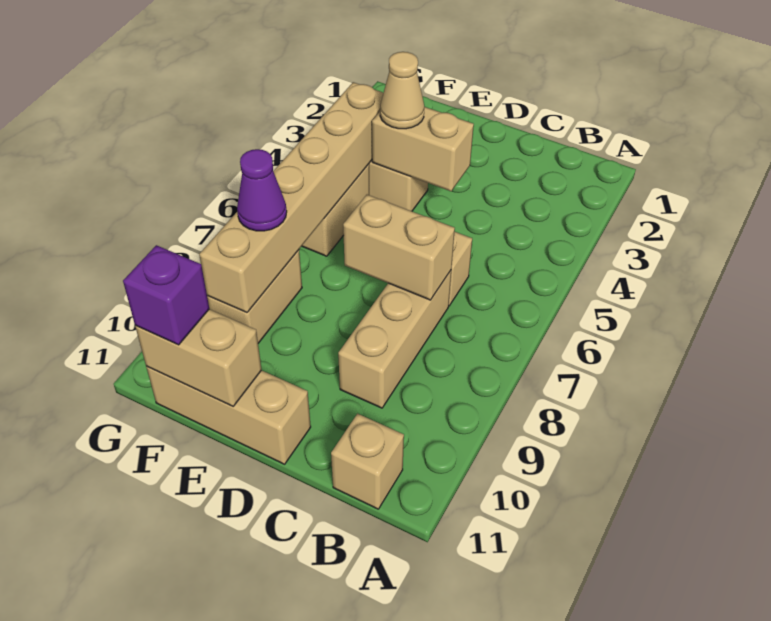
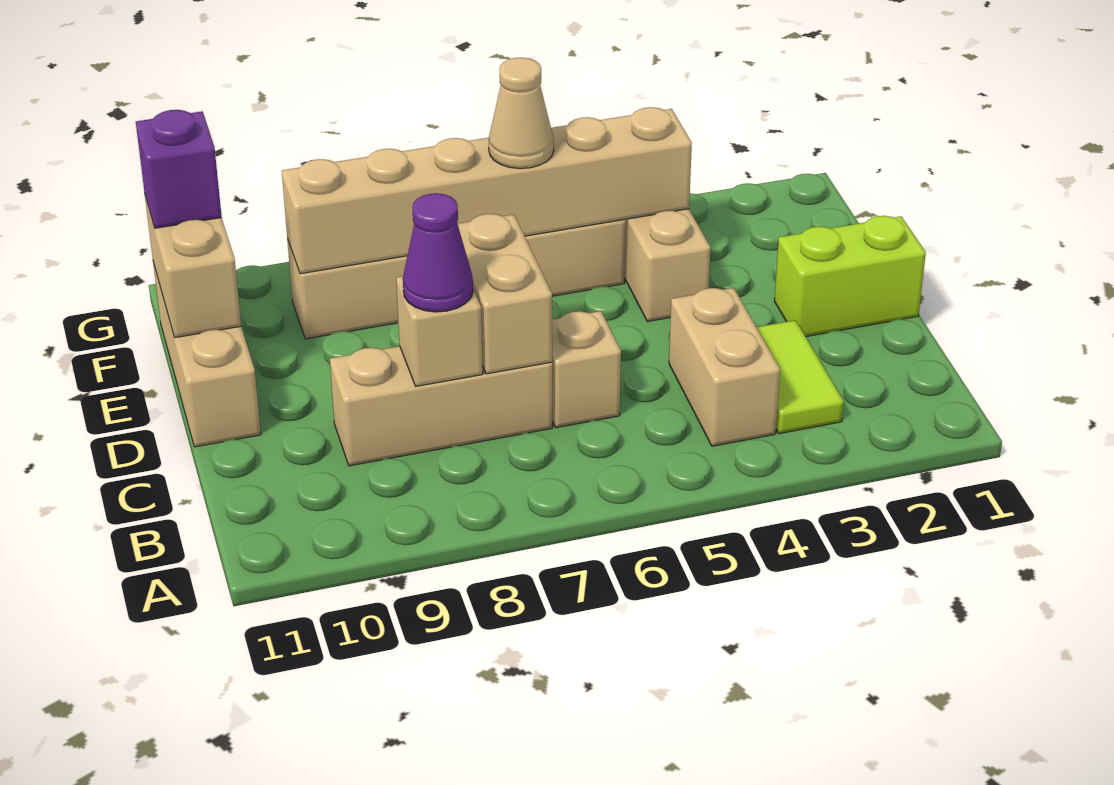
none -> lime 1x2 tile [757,320,844,434]
tan 1x1 brick [331,414,404,509] -> tan 1x1 brick moved to [396,276,483,386]
none -> lime 1x2 brick [774,216,926,337]
tan 1x2 brick [372,107,474,191] -> tan 1x2 brick moved to [669,288,780,446]
tan 1x1 cone [380,52,424,129] -> tan 1x1 cone moved to [489,58,554,169]
purple 1x1 cone [237,149,287,231] -> purple 1x1 cone moved to [403,193,473,312]

